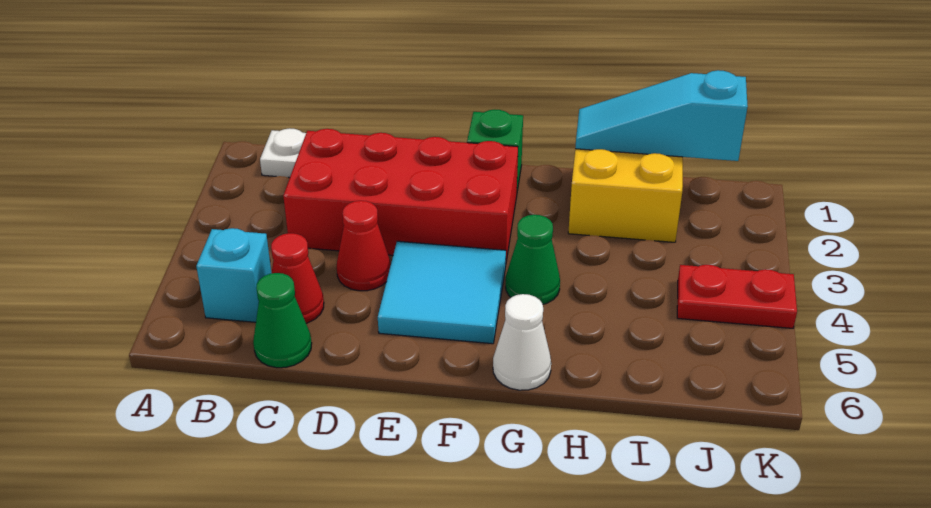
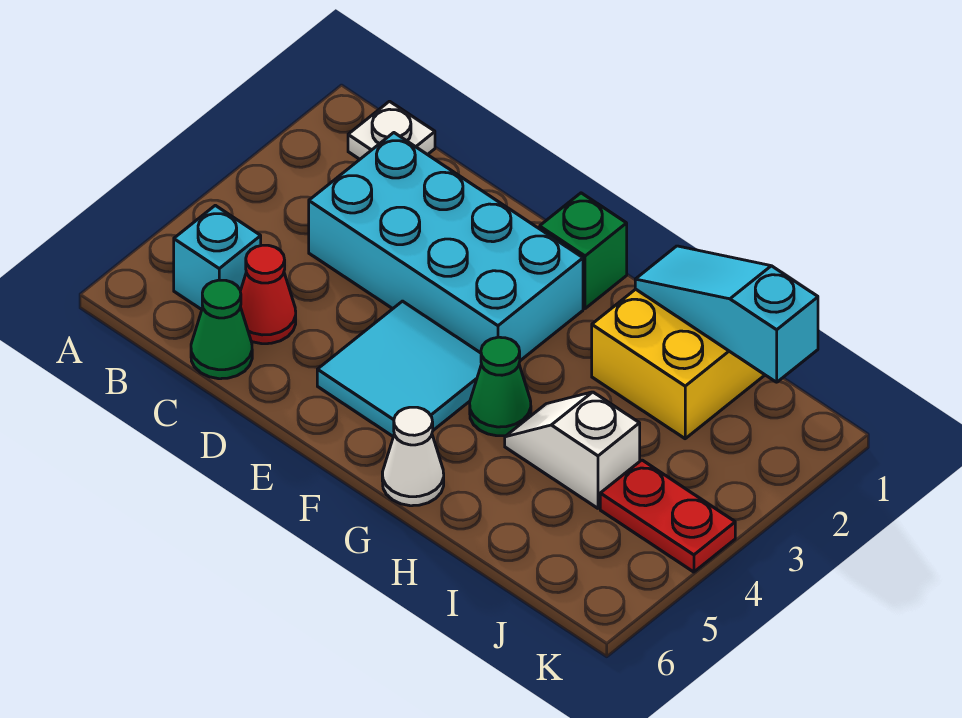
red 2x4 brick [283,129,518,261] -> cyan 2x4 brick [309,133,583,361]
red 1x1 cone [337,201,390,291] -> none
none -> white 1x2 slope [505,392,640,508]

